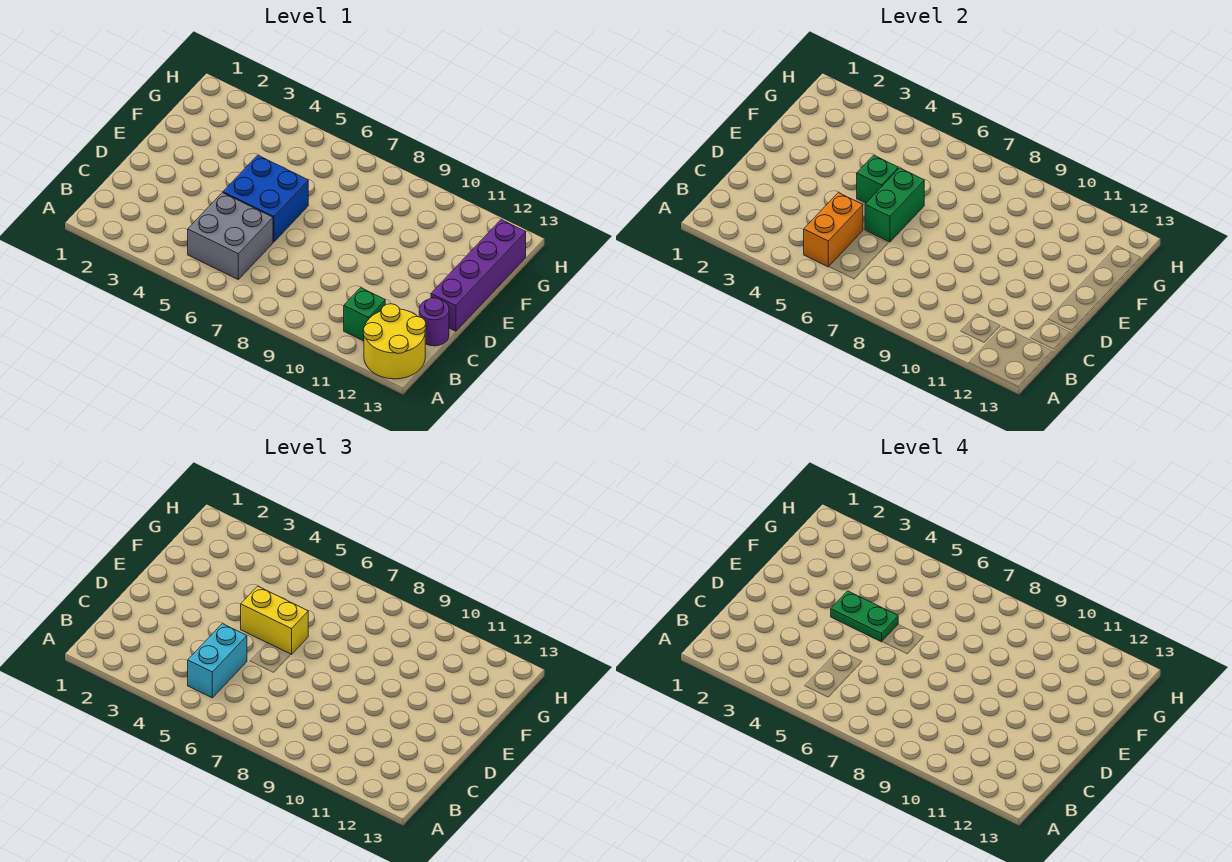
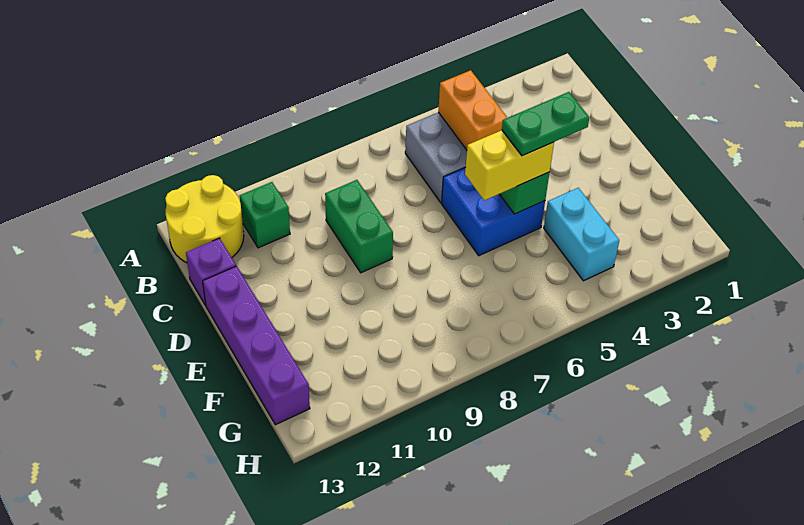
cyan 1x2 brick [188,624,247,698] -> cyan 1x2 brick moved to [544,188,619,281]
purple 1x1 round brick [419,298,449,346] -> purple 1x1 brick [186,238,236,306]
green 1x2 brick [865,168,924,242] -> green 1x2 brick moved to [325,180,393,273]

